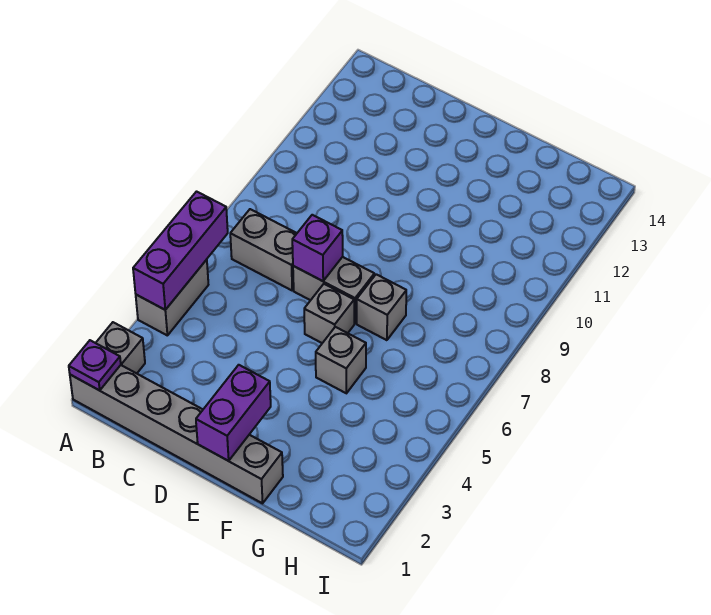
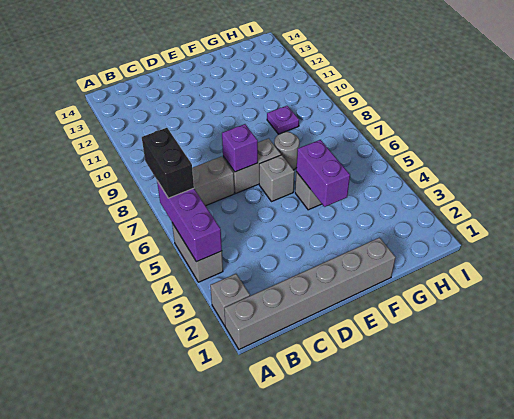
purple 1x1 plate [69,340,121,390] -> purple 1x1 plate moved to [267,106,299,134]
none -> black 1x2 brick [142,128,194,198]
purple 1x2 brick [196,365,271,461] -> purple 1x2 brick moved to [296,140,350,207]
grey 1x1 brick [357,274,406,340] -> grey 1x1 round brick [274,132,299,170]

